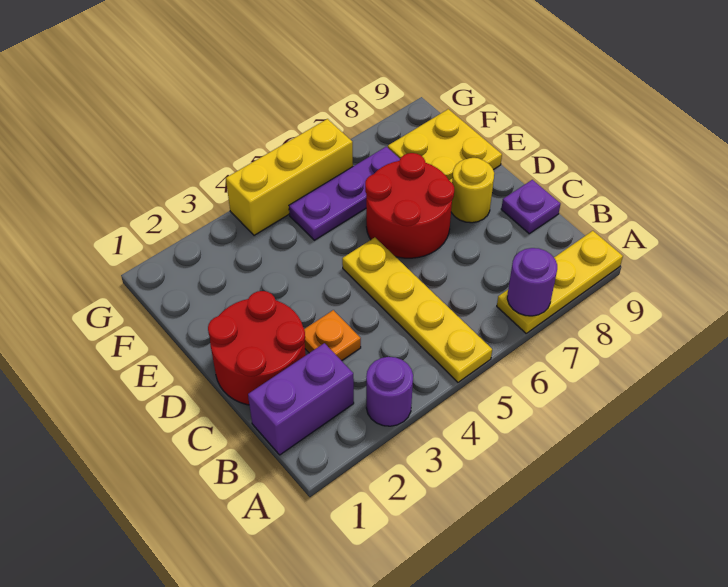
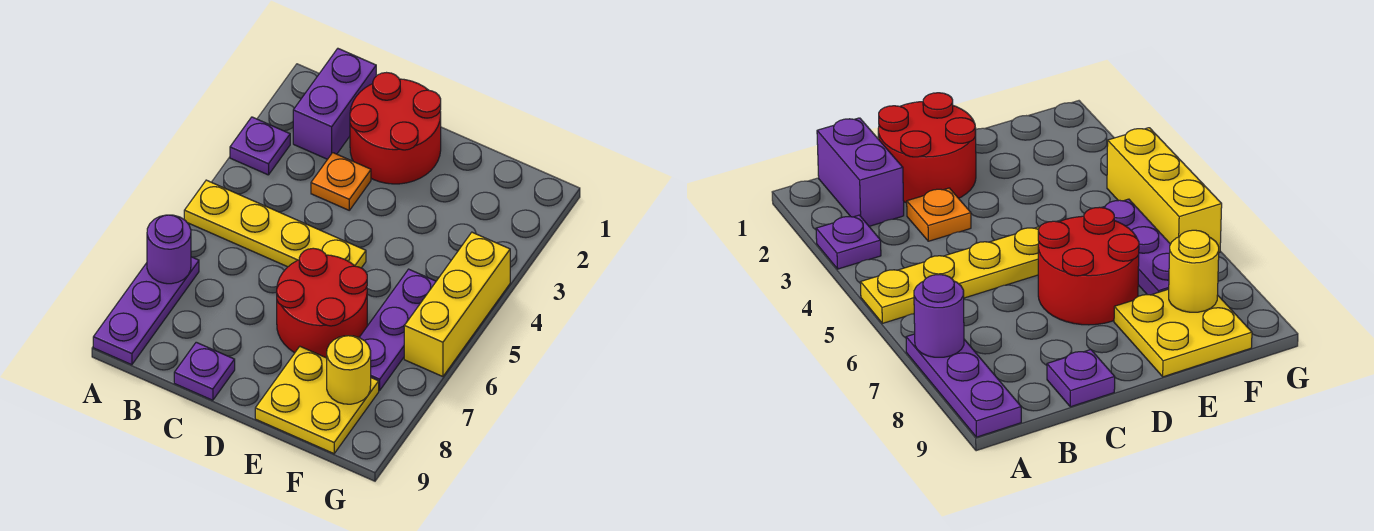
purple 1x1 round brick [366,357,413,426] -> purple 1x1 plate [230,117,290,175]
yellow 1x3 plate [497,231,623,333] -> purple 1x3 plate [93,257,199,365]
yellow 1x1 round brick [451,158,494,223] -> yellow 1x1 round brick moved to [327,336,371,404]

